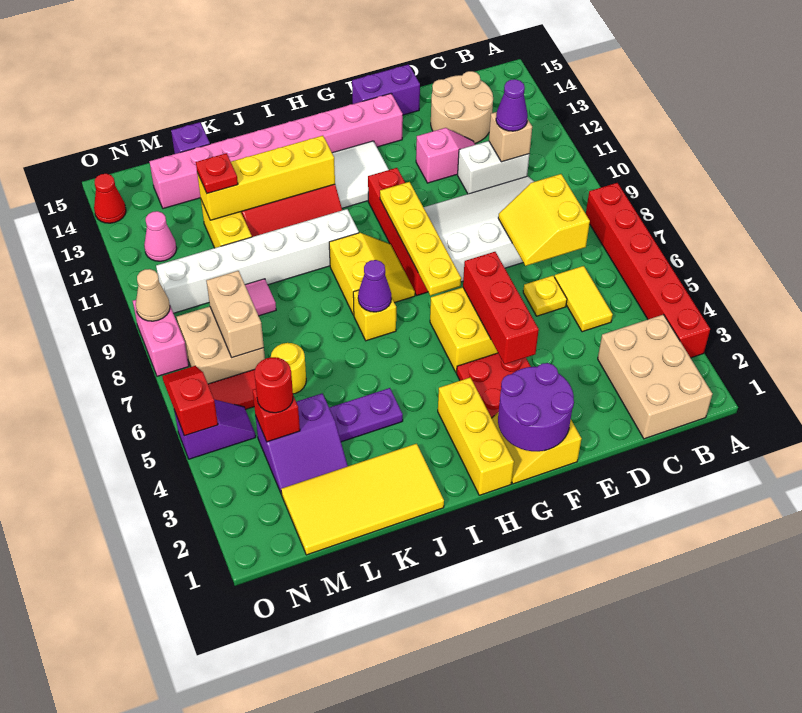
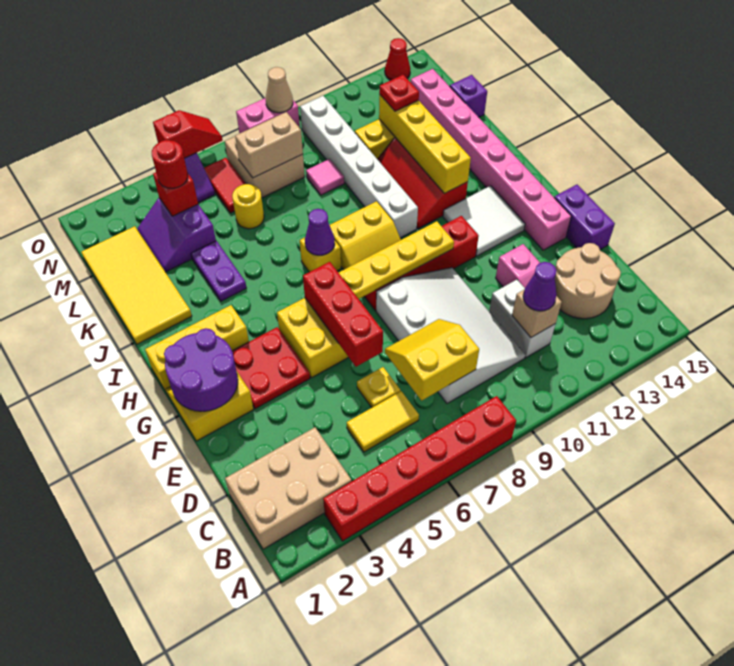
red 1x3 brick [463,252,539,364] -> red 1x3 brick turned to [303,262,383,367]
pink 1x1 cone [144,211,177,261] -> none

